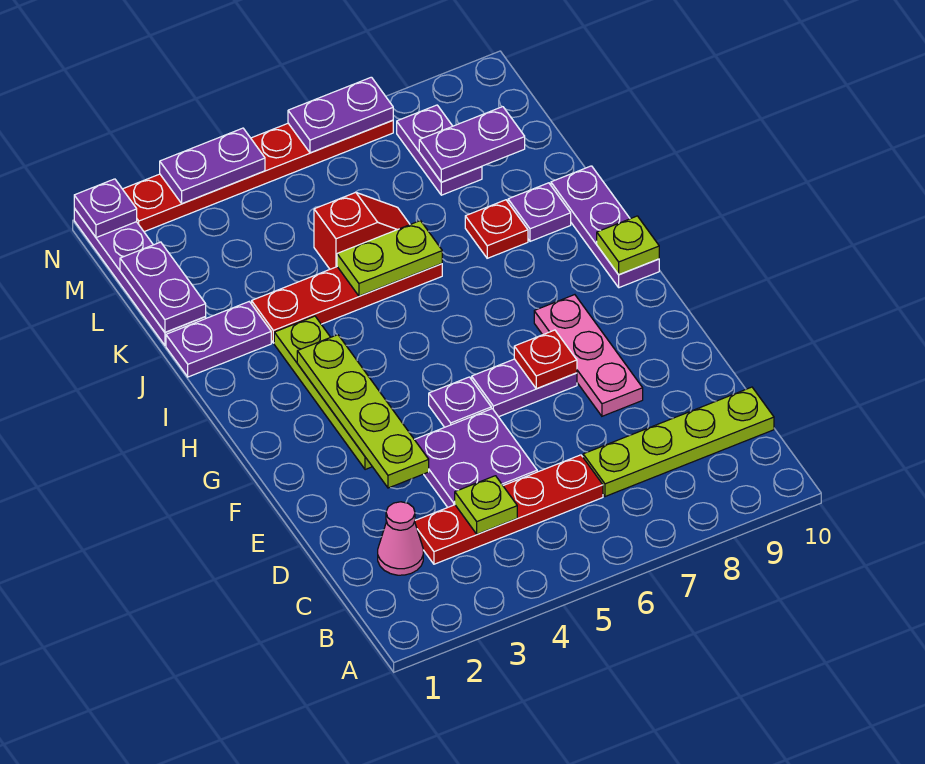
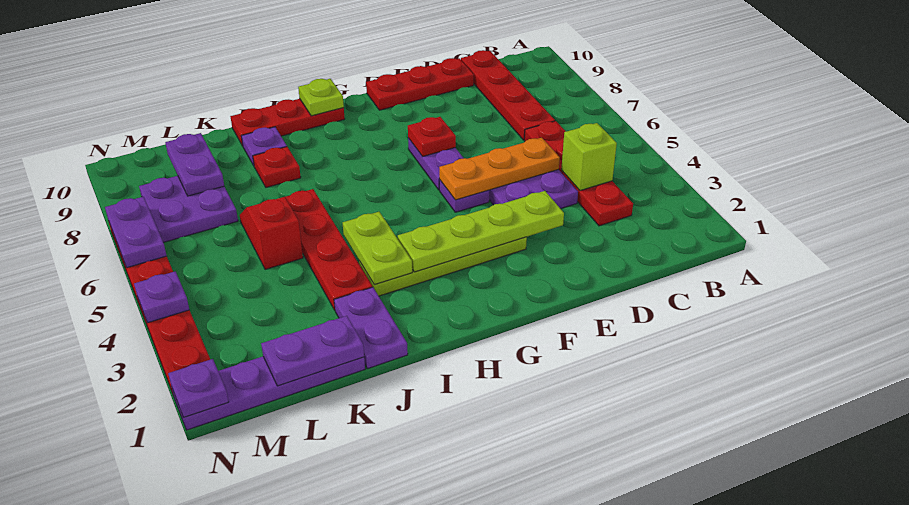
pink 1x1 cone [378,502,423,575] -> none
lime 1x1 plate [455,476,517,534] -> lime 1x1 brick [561,123,617,191]
lime 1x4 plate [583,387,774,497] -> red 1x4 plate [461,50,555,140]
none -> orange 1x3 plate [439,138,560,200]
none -> red 1x3 plate [366,58,474,110]
pink 1x3 plate [534,295,643,416] -> none
purple 1x3 plate [551,166,659,288] -> red 1x3 plate [230,99,345,146]
lime 1x2 plate [337,221,442,296] -> lime 1x2 plate moved to [343,212,412,285]
purple 1x2 plate [397,105,482,195] -> purple 2x2 plate [139,176,238,242]
purple 1x2 plate [160,128,265,203] -> purple 1x1 plate [134,271,189,323]

